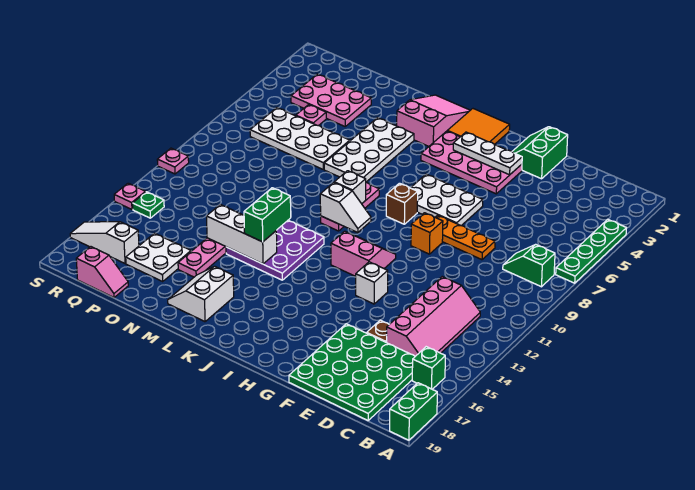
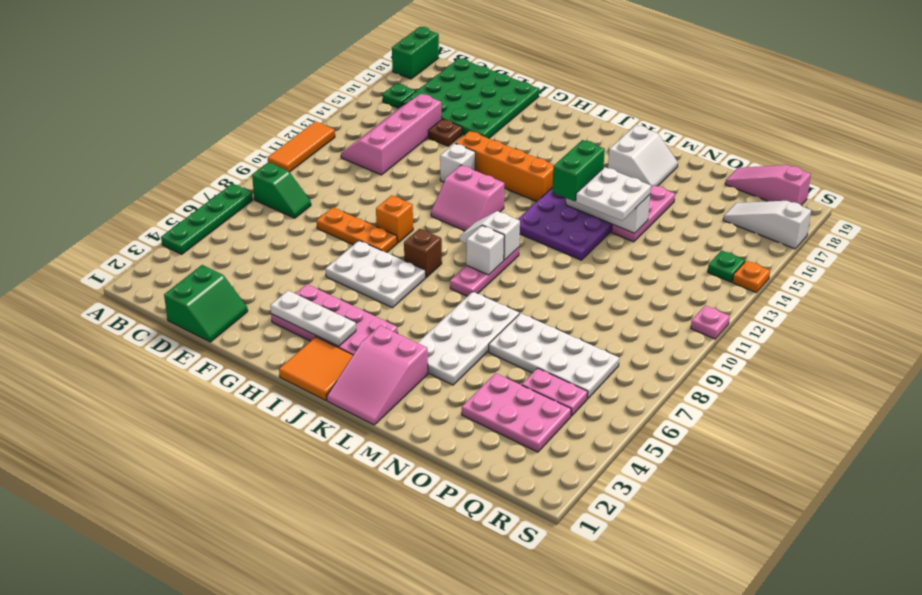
none -> orange 1x3 tile [267,121,335,172]
green 1x1 brick [412,347,445,389] -> green 1x1 plate [382,83,416,108]
green 2x2 slope [512,127,568,179] -> green 2x2 slope moved to [164,265,248,342]
none -> orange 1x4 brick [455,131,554,202]
white 2x2 plate [126,233,191,281] -> white 2x2 plate moved to [576,167,651,221]
pink 1x1 plate [296,105,326,126] -> pink 1x2 plate [522,368,588,416]
pink 1x2 slope [76,247,128,297] -> pink 1x3 slope [725,165,811,205]
white 1x3 slope [70,221,139,263] -> white 1x3 slope turned to [723,201,811,249]
pink 1x1 plate [114,183,145,209] -> orange 1x1 plate [732,261,770,292]

